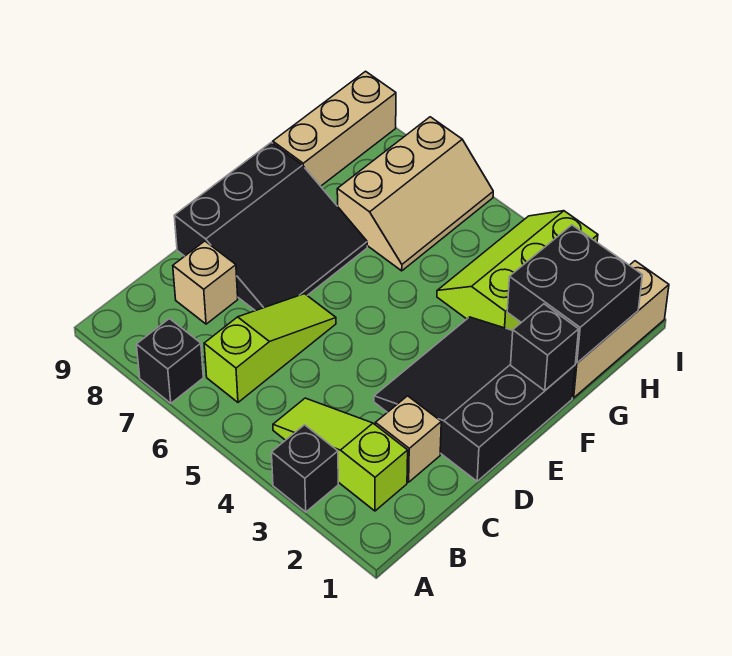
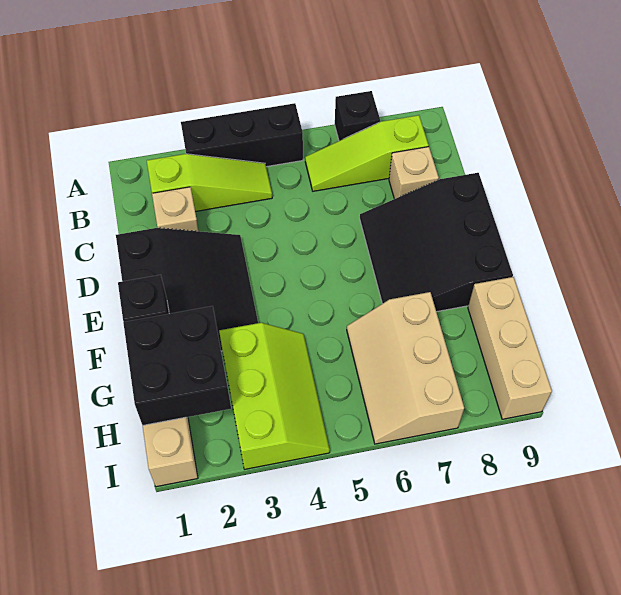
black 1x1 brick [272,425,338,512] -> black 1x3 brick [181,103,303,167]
lime 1x3 slope [204,294,336,402] -> lime 1x3 slope turned to [305,115,429,191]

